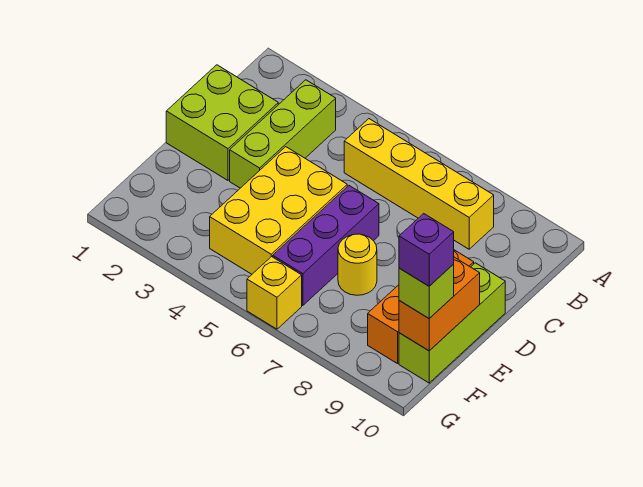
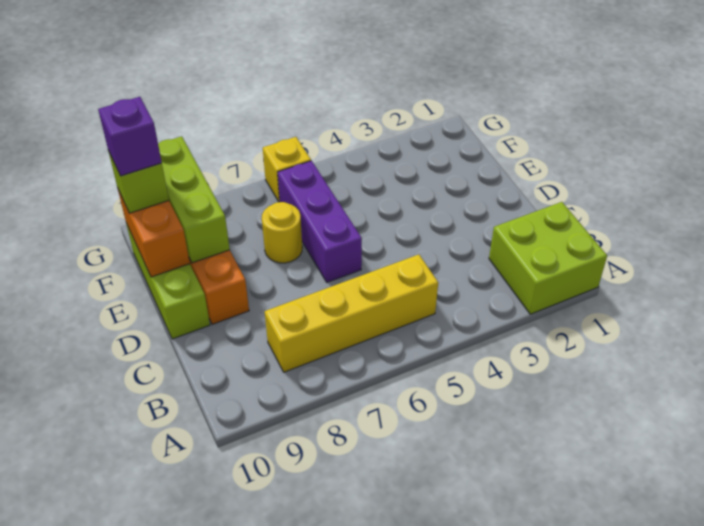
lime 1x3 brick [230,80,336,188] -> lime 1x3 brick moved to [158,136,230,263]
lime 2x2 brick [166,65,278,180] -> lime 2x2 brick moved to [489,202,607,314]
yellow 2x3 brick [210,147,347,274] -> none

